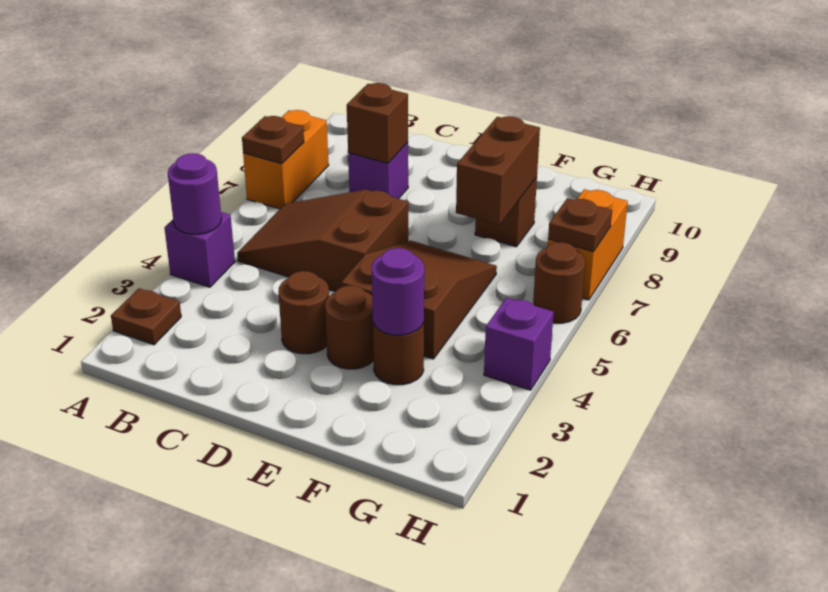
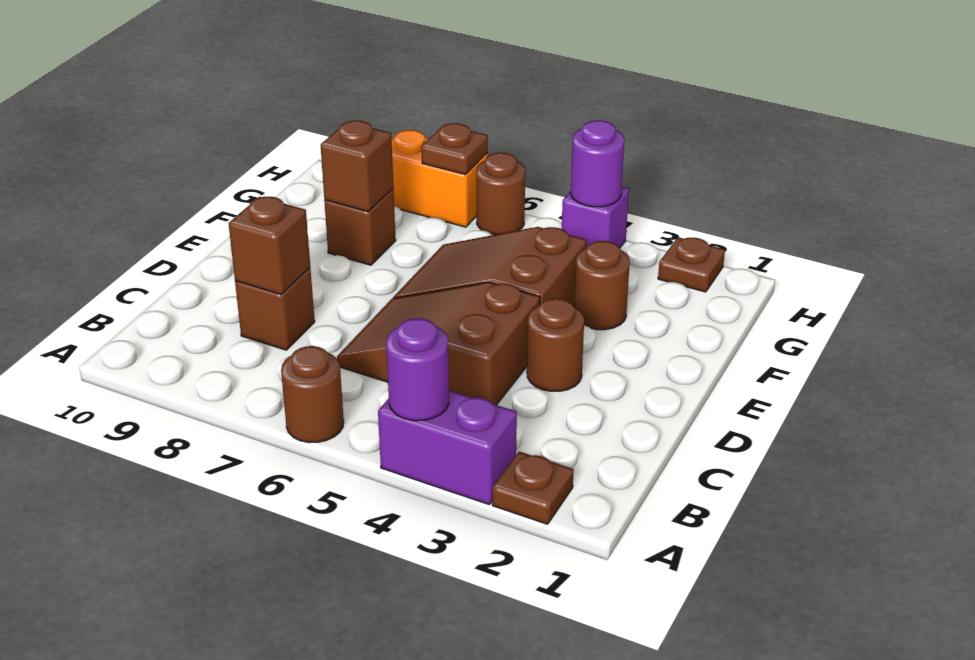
purple 1x1 brick [164,212,235,287] -> purple 1x2 brick [378,390,517,505]
orange 1x2 brick [243,110,329,209] -> none
brown 1x1 plate [242,116,304,164] -> brown 1x1 plate moved to [658,237,725,292]
brown 2x3 slope [237,190,408,291] -> brown 2x3 slope turned to [337,282,540,405]
purple 1x1 brick [348,142,408,199] -> brown 1x1 brick [235,268,315,350]
brown 1x1 round brick [325,286,374,369] -> brown 1x1 round brick moved to [281,346,344,443]
purple 1x1 round brick [372,248,424,335] -> purple 1x1 round brick moved to [571,120,624,207]
brown 1x2 brick [456,116,540,225] -> brown 1x1 brick [321,121,393,211]

